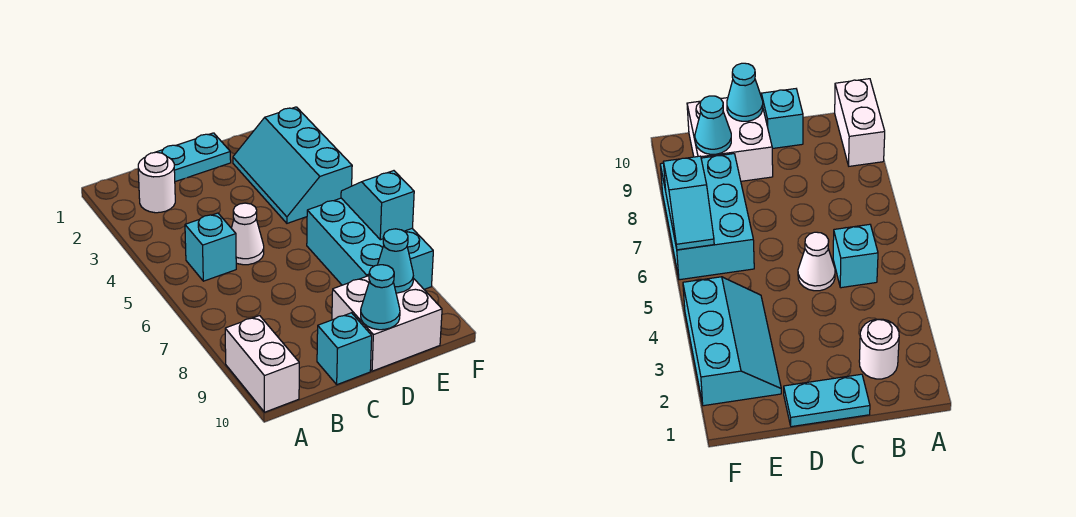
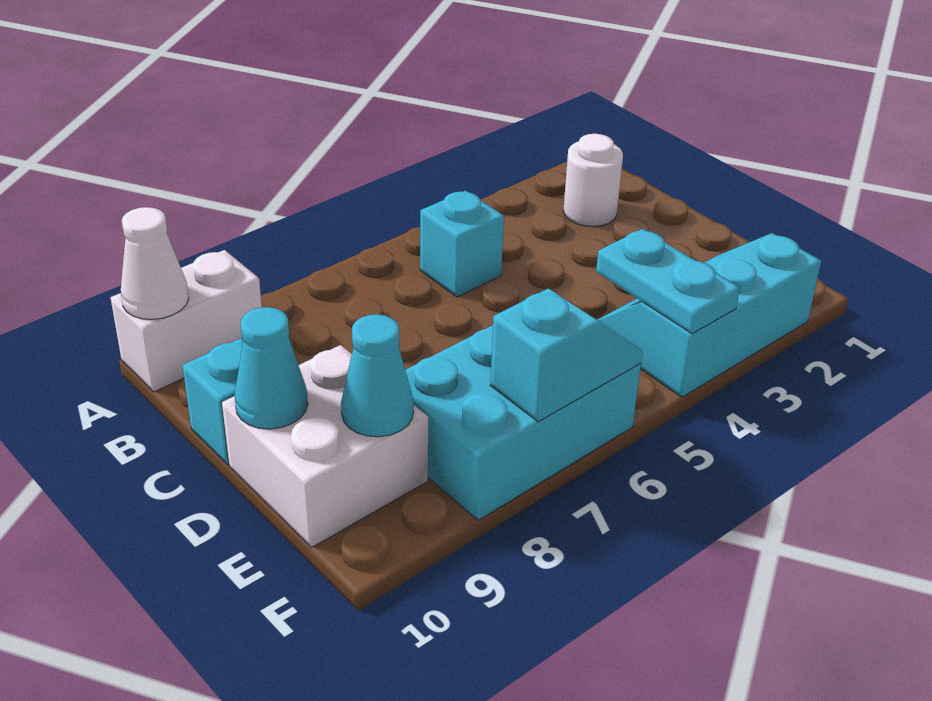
cyan 1x2 plate [157,133,231,182] -> cyan 1x2 plate moved to [596,229,740,334]
white 1x1 cone [231,203,264,265] -> white 1x1 cone moved to [121,207,189,319]

